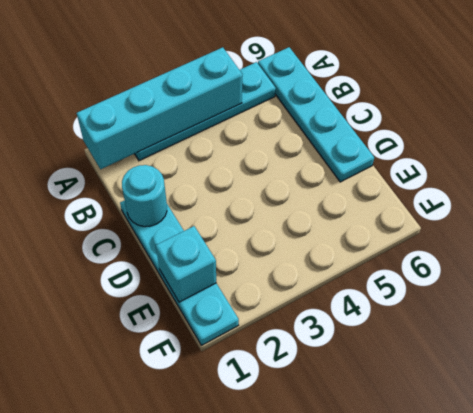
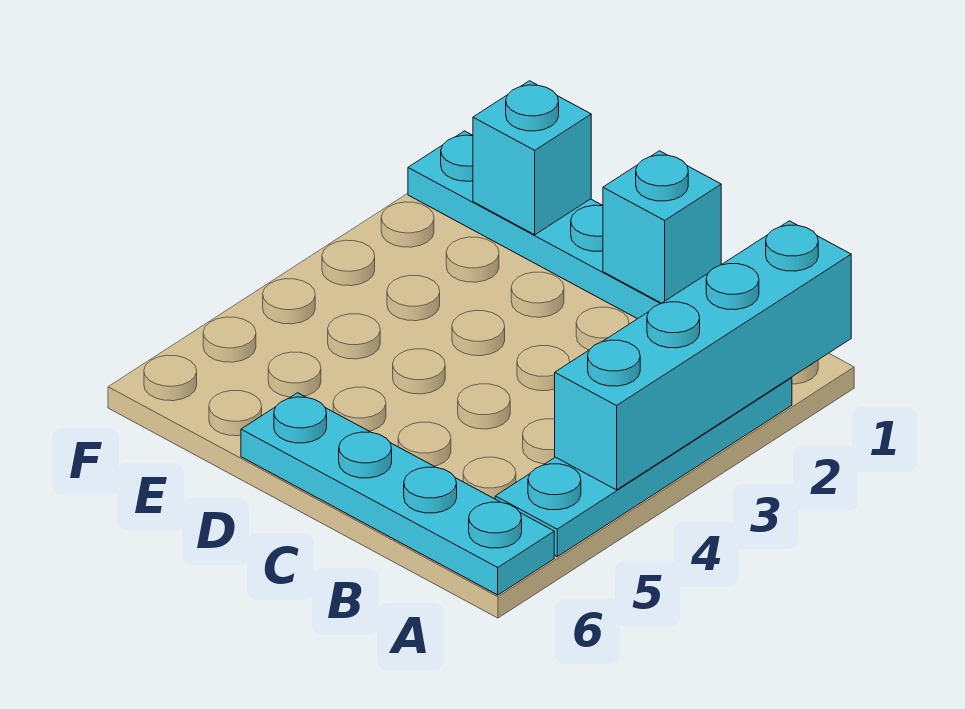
cyan 1x1 round brick [122,165,167,227] -> cyan 1x1 brick [603,151,721,303]

